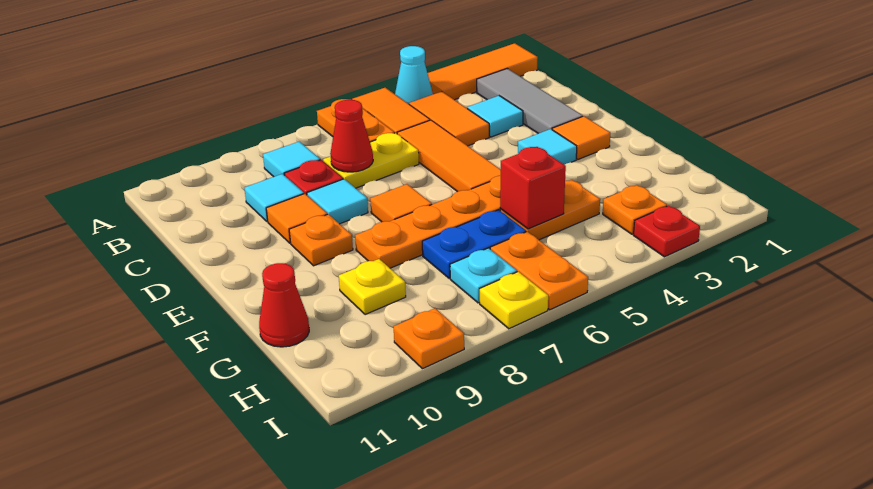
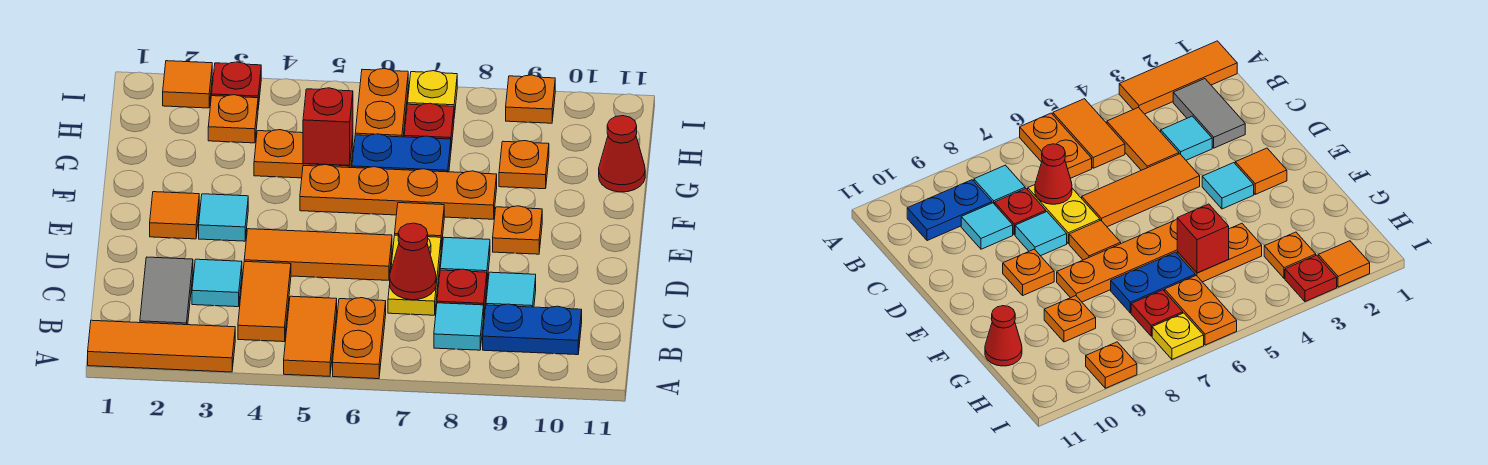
cyan 1x1 cone [395,46,433,104] -> none
grey 1x3 tile [477,69,583,134] -> grey 1x2 tile [140,257,193,325]
none -> blue 1x2 plate [483,304,582,355]
orange 1x3 tile [397,120,501,192] -> orange 1x3 tile turned to [244,229,392,280]
yellow 1x2 plate [323,133,419,188] -> yellow 1x2 plate turned to [388,235,441,315]
orange 1x1 tile [266,194,327,243] -> orange 1x1 tile moved to [163,61,212,108]
yellow 1x1 plate [339,259,406,315] -> orange 1x1 plate [499,141,549,189]
cyan 1x1 plate [450,248,517,303] -> red 1x1 plate [404,103,454,147]

